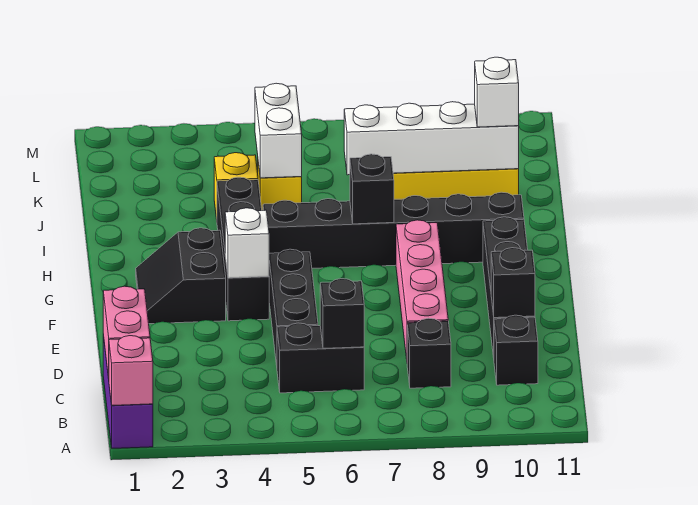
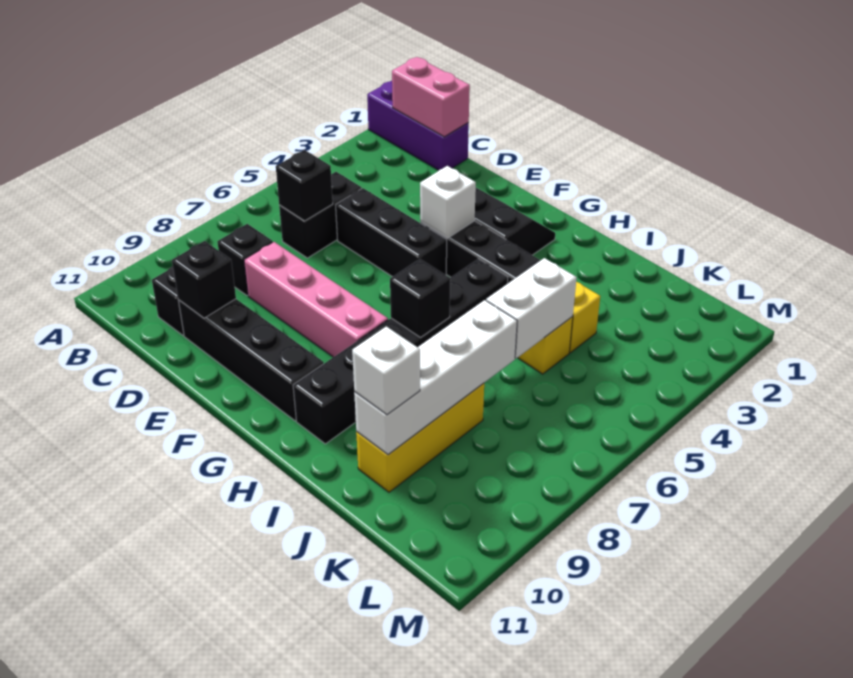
pink 1x1 brick [109,336,153,405] -> none
white 1x2 brick [255,83,302,178] -> white 1x2 brick turned to [486,258,577,358]

